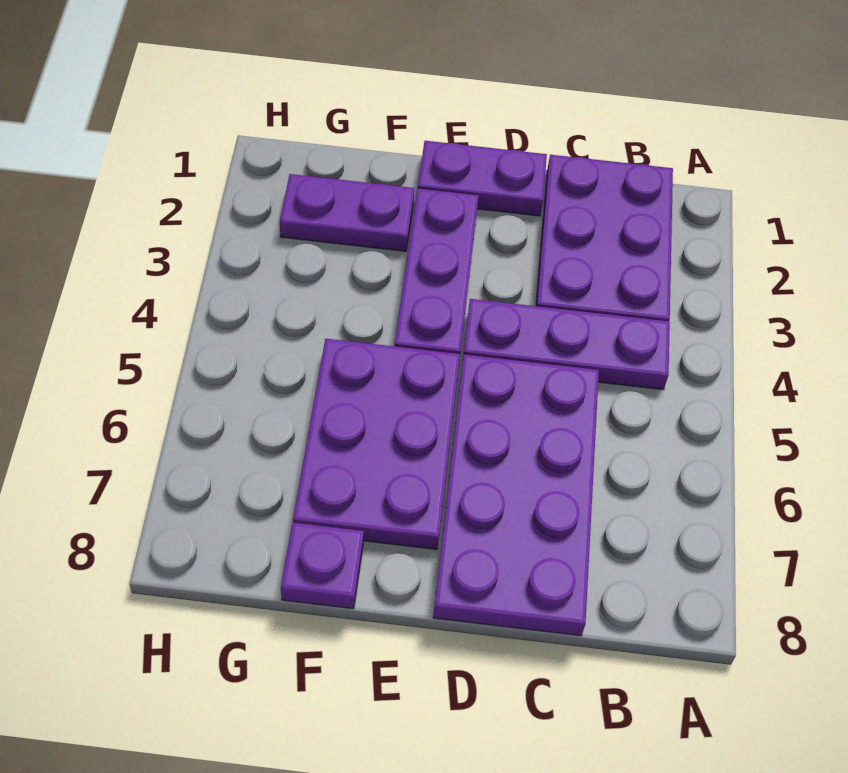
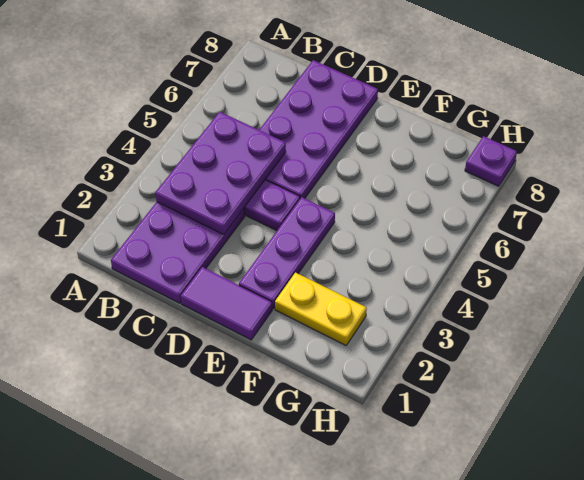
purple 1x2 plate [418,141,547,216] -> purple 1x2 tile [181,267,272,340]
purple 2x3 plate [293,339,460,550] -> purple 2x3 plate moved to [156,112,286,235]
purple 1x2 plate [280,174,414,251] -> yellow 1x2 plate [275,273,367,345]
purple 1x1 plate [281,523,364,609] -> purple 1x1 plate moved to [465,136,517,186]

